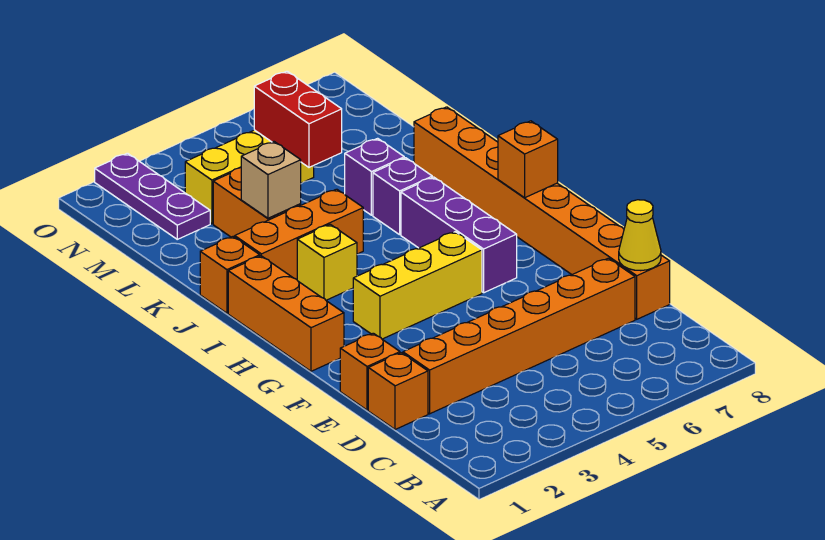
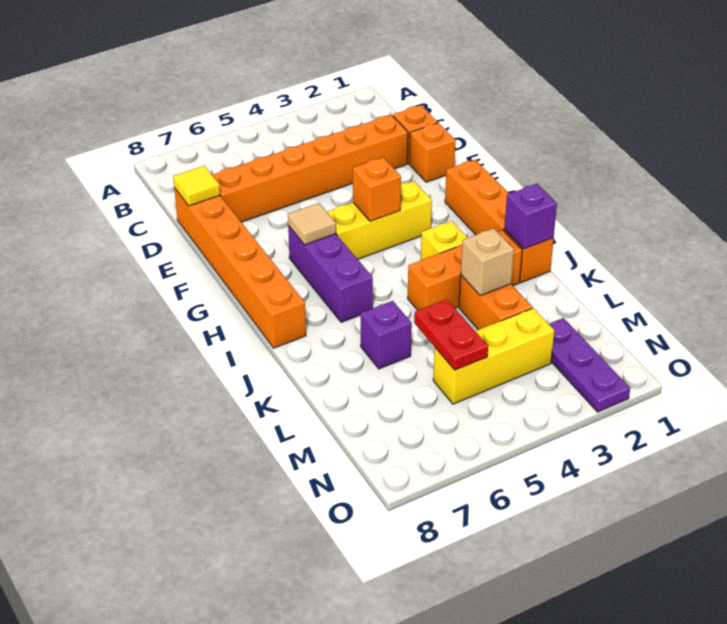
orange 1x8 brick [414,107,670,319] -> orange 1x6 brick [174,188,306,348]
yellow 1x1 cone [619,200,661,271] -> yellow 1x1 tile [173,166,220,206]
none -> tan 1x1 tile [288,203,336,245]
orange 1x1 brick [498,121,558,198] -> orange 1x1 brick moved to [353,157,401,221]
purple 1x1 brick [373,158,432,235] -> purple 1x1 brick moved to [504,184,557,249]
red 1x2 brick [254,71,342,167] -> red 1x2 plate [414,299,488,370]

